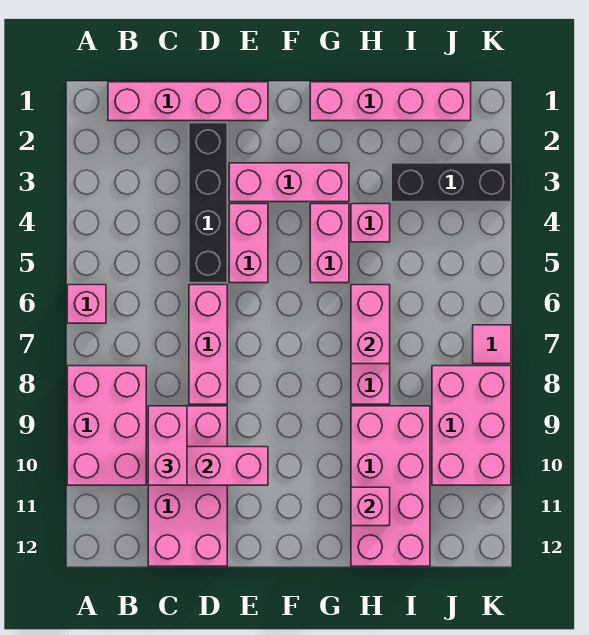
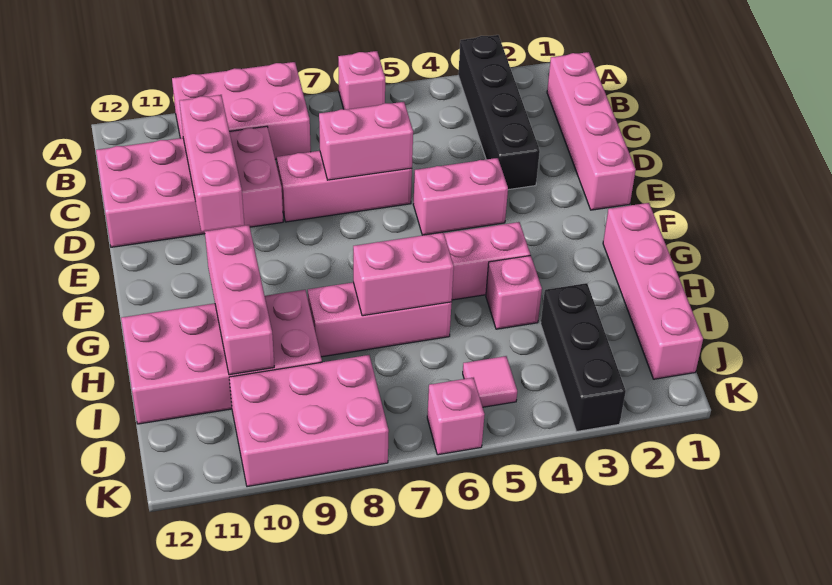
pink 1x2 brick [148,406,187,485] -> pink 1x2 brick moved to [319,102,413,180]
black 1x4 brick [189,123,227,283] -> black 1x4 brick turned to [458,35,540,190]
pink 1x3 brick [229,163,349,202] -> pink 1x3 brick moved to [205,225,274,375]
pink 1x1 brick [351,487,390,526] -> pink 1x1 brick moved to [427,378,485,455]
pink 1x1 tile [473,325,511,364] -> pink 1x1 tile moved to [463,356,517,407]

